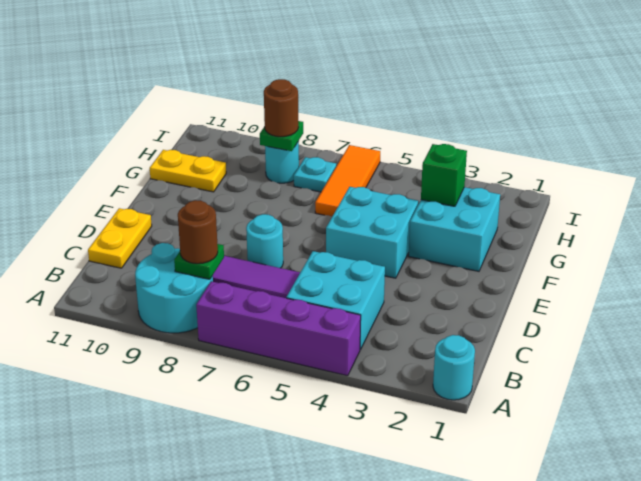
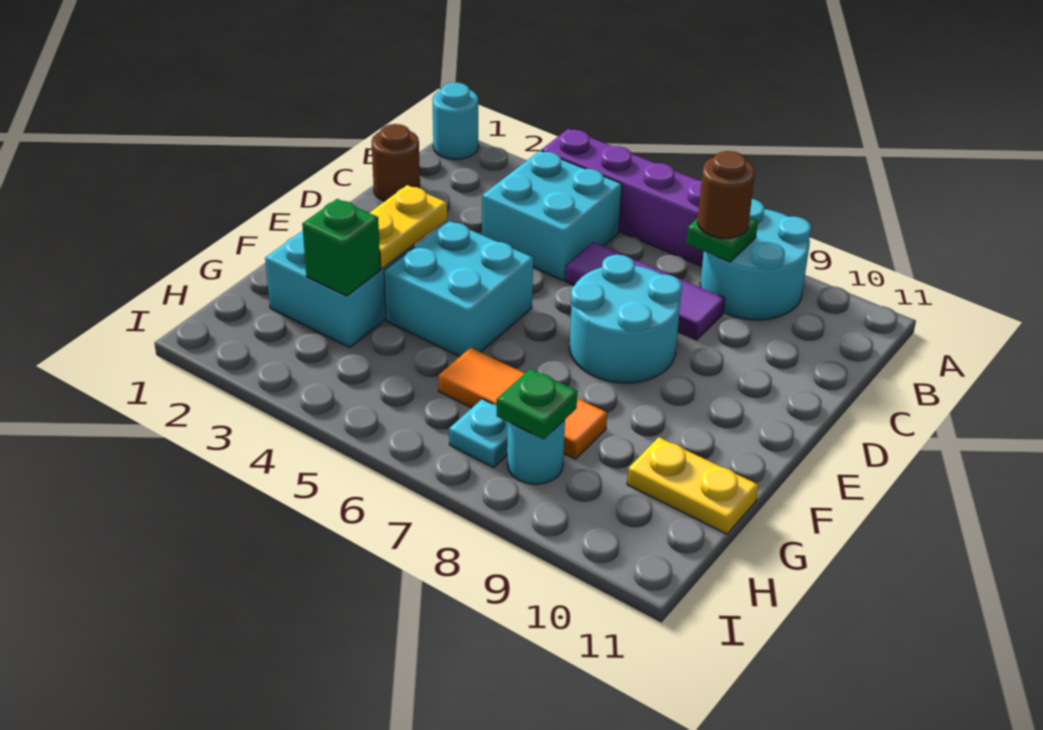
yellow 1x2 plate [88,208,152,268] -> yellow 1x2 plate moved to [370,185,447,269]
cyan 1x1 round brick [246,214,283,268] -> cyan 2x2 round brick [570,255,682,383]
orange 1x3 tile [315,145,380,217] -> orange 1x3 tile turned to [438,348,607,459]
brown 1x1 round brick [264,79,299,137] -> brown 1x1 round brick moved to [372,124,420,201]

